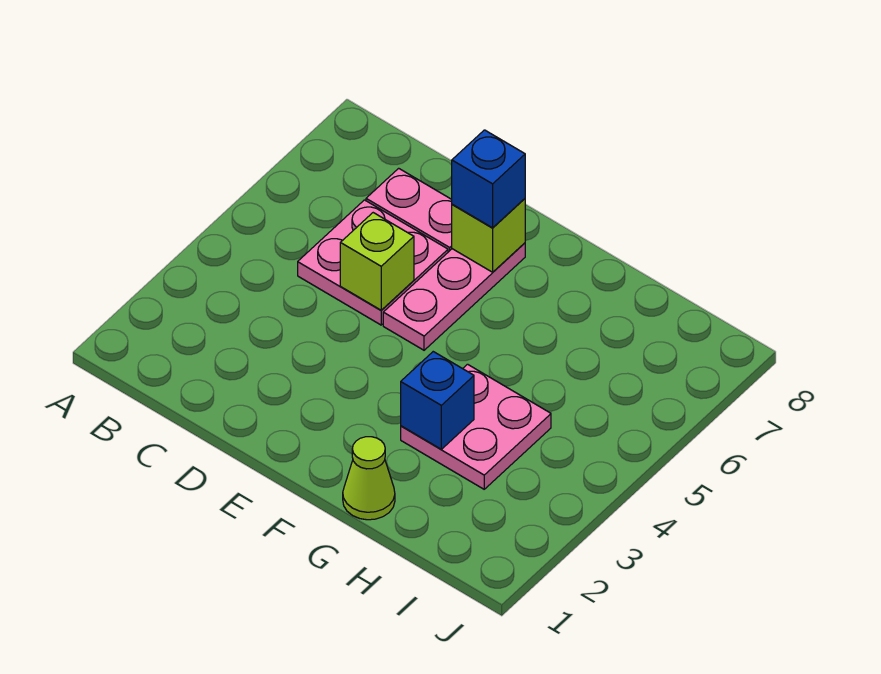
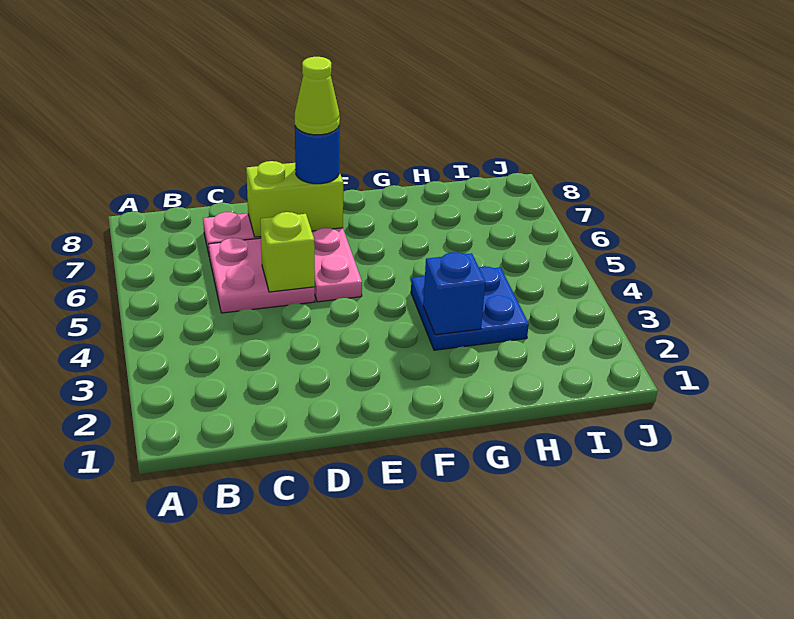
lime 1x1 brick [452,199,525,272] -> lime 1x2 brick [246,161,343,237]
blue 1x1 brick [452,130,525,228] -> blue 1x1 round brick [295,126,340,184]
lime 1x1 cone [343,437,395,520] -> lime 1x1 cone moved to [295,57,340,135]
pink 2x2 plate [401,364,551,489] -> blue 2x2 plate [411,266,529,350]

